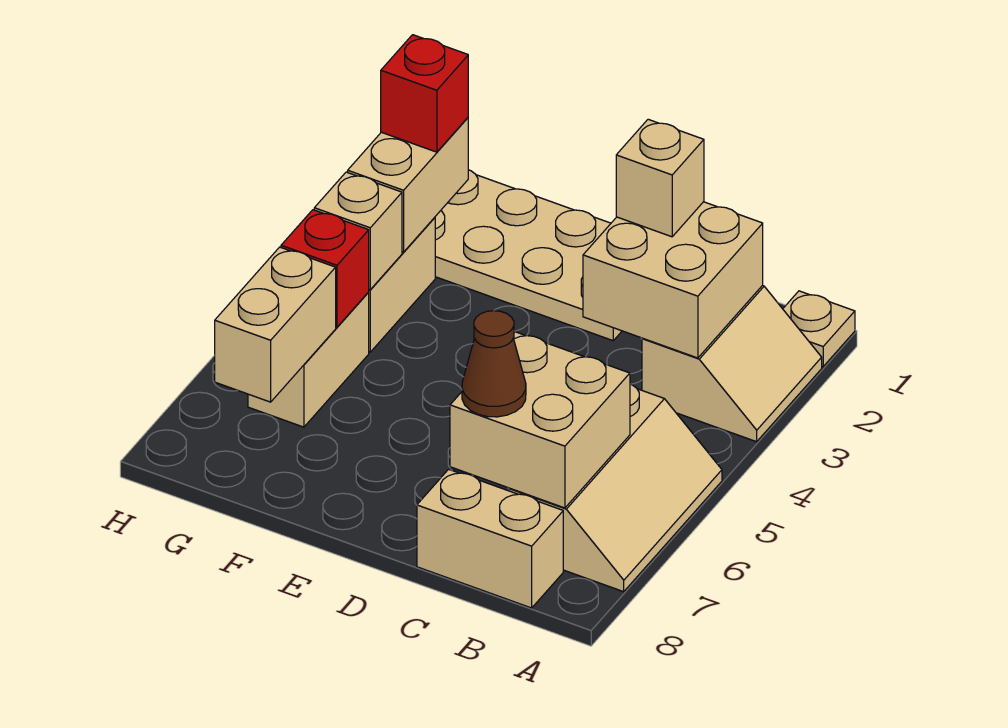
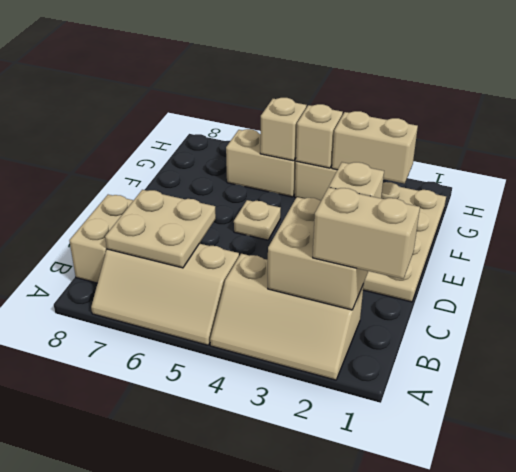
tan 1x1 plate [783,291,855,367] -> tan 1x1 plate moved to [234,200,281,240]
tan 2x2 slope [642,285,822,442] -> tan 2x3 slope [210,254,364,380]
tan 2x2 brick [450,332,630,508] -> tan 2x2 plate [105,190,216,268]
brown 1x1 cone [462,311,526,417] -> none
red 1x1 brick [381,35,468,152] -> none
red 1x1 brick [281,210,369,327] -> tan 1x1 brick [260,98,307,161]
tan 1x2 brick [215,247,336,402] -> tan 1x2 brick moved to [313,187,420,279]

